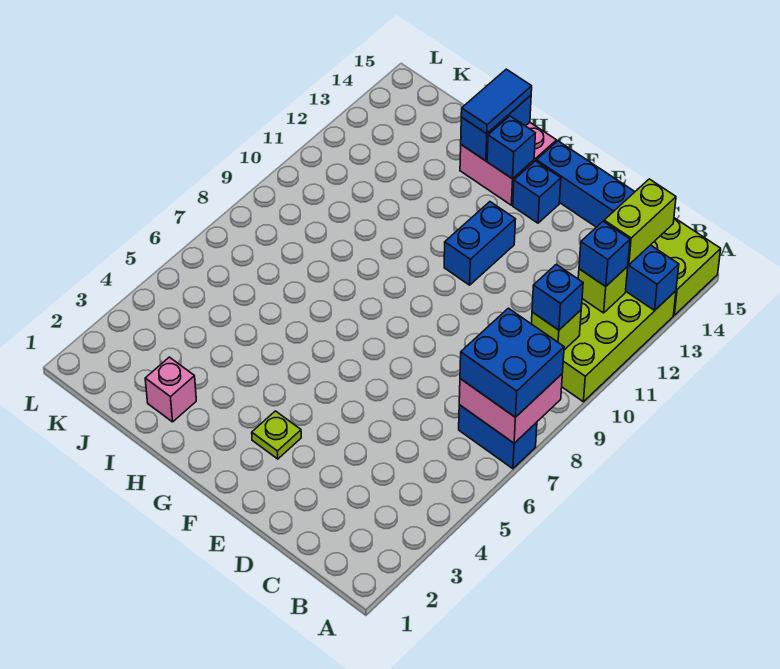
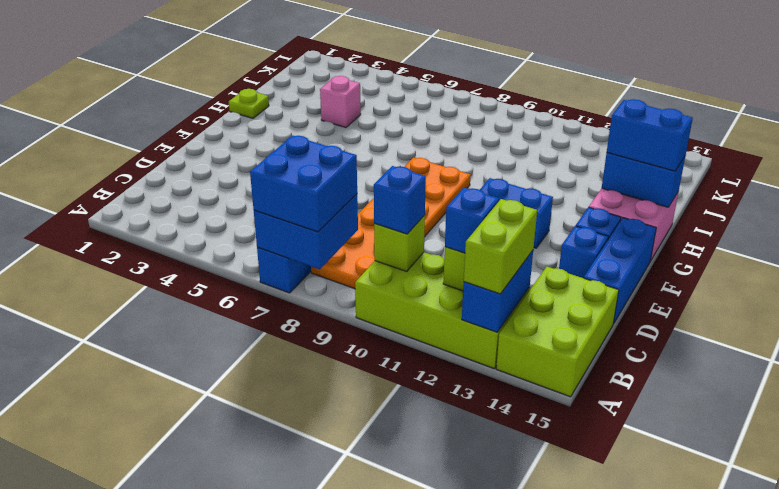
pink 2x2 brick [459,374,562,443] -> blue 2x2 brick [254,194,358,269]
none -> orange 2x6 plate [311,158,471,289]
lime 1x2 brick [604,179,676,265] -> lime 1x2 brick turned to [464,199,537,294]
lime 1x1 plate [252,411,301,459] -> lime 1x1 plate moved to [229,89,269,118]
blue 1x1 brick [487,116,535,179] -> blue 1x1 brick moved to [559,226,608,278]
blue 1x2 tile [461,69,532,134] -> blue 1x2 brick [607,99,693,171]
pink 1x1 brick [145,357,196,422] -> pink 1x1 brick moved to [320,76,361,128]

